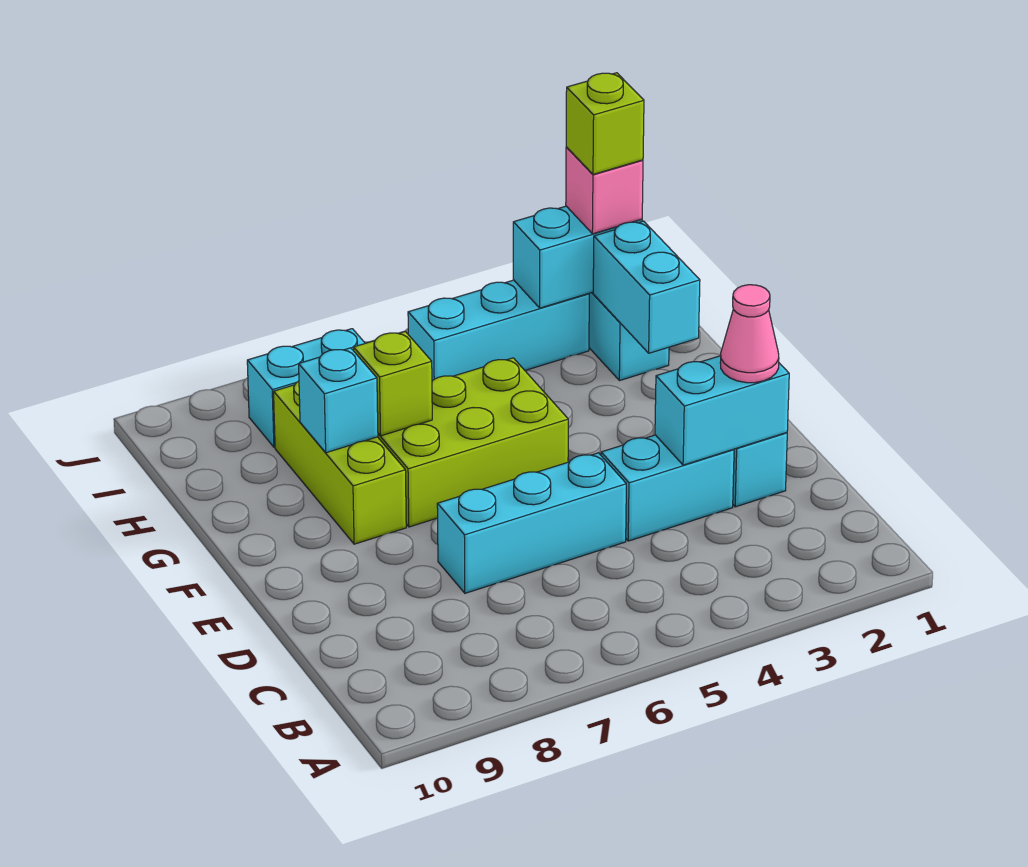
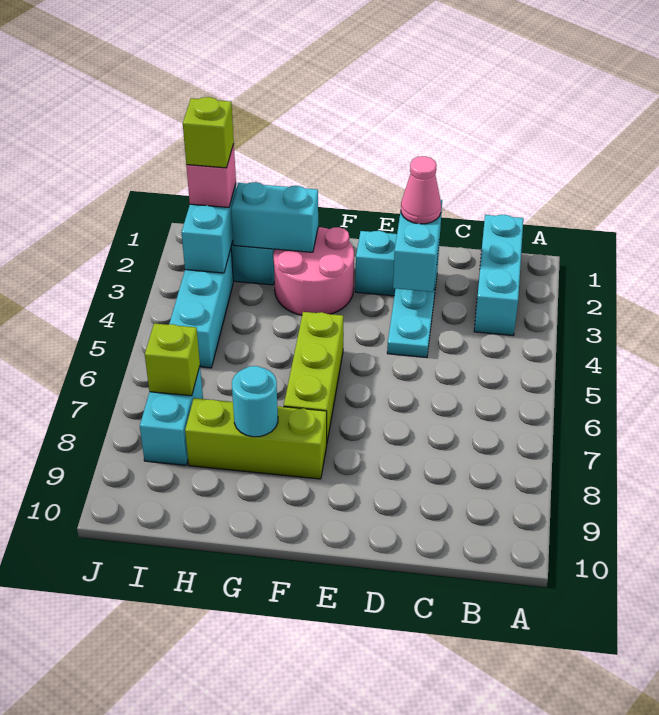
cyan 1x2 brick [601,435,734,541] -> cyan 1x2 plate [387,289,435,357]
cyan 1x3 brick [437,453,626,593] -> cyan 1x3 brick moved to [474,215,523,336]
none -> pink 2x2 round brick [273,227,354,315]
lime 2x3 brick [378,358,568,527] -> lime 1x3 brick [284,312,343,441]
lime 1x1 brick [354,331,432,436] -> lime 1x1 brick moved to [145,323,200,396]
cyan 1x1 brick [299,348,378,453] -> cyan 1x1 round brick [232,366,278,437]

